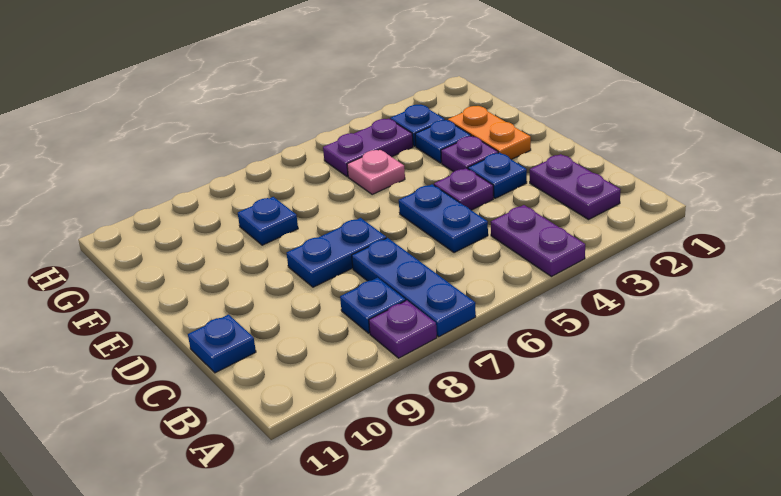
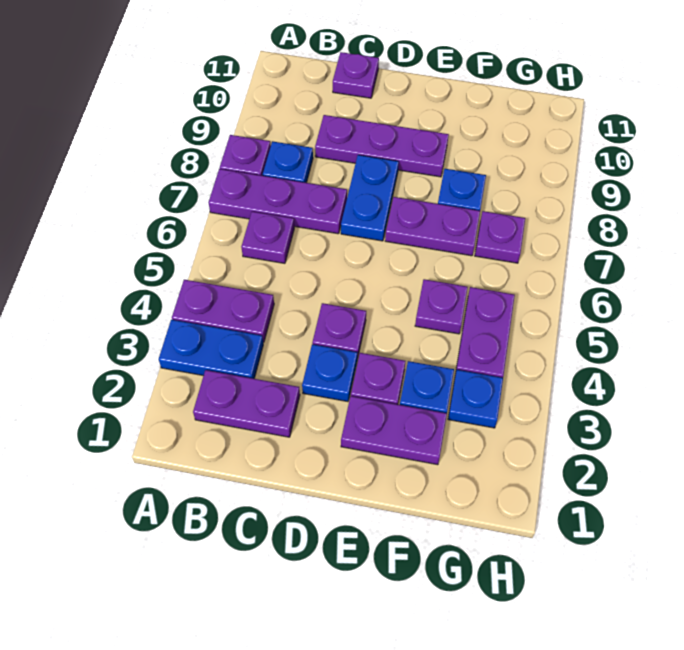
blue 1x3 plate [352,238,476,337] -> purple 1x3 plate [208,169,347,234]
none -> purple 1x1 plate [241,211,294,263]
blue 1x2 plate [399,184,488,253] -> blue 1x2 plate moved to [159,320,263,379]
none -> purple 1x3 plate [315,115,449,177]
blue 1x1 plate [188,315,256,373] -> purple 1x1 plate [333,52,379,98]
orange 1x2 plate [448,106,531,160] -> purple 1x2 plate [341,396,447,465]
none -> purple 1x2 plate [385,197,480,256]
pink 1x1 plate [347,149,405,194] -> purple 1x1 plate [415,279,468,334]
none -> purple 1x1 plate [475,211,525,263]

